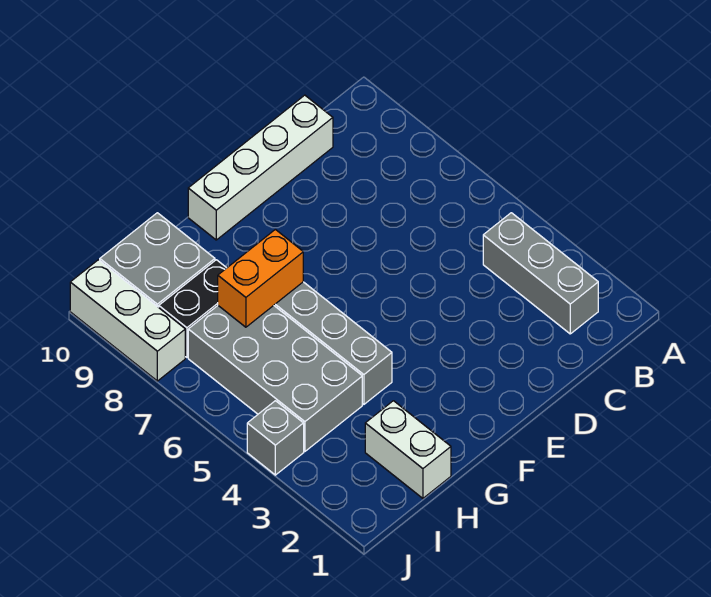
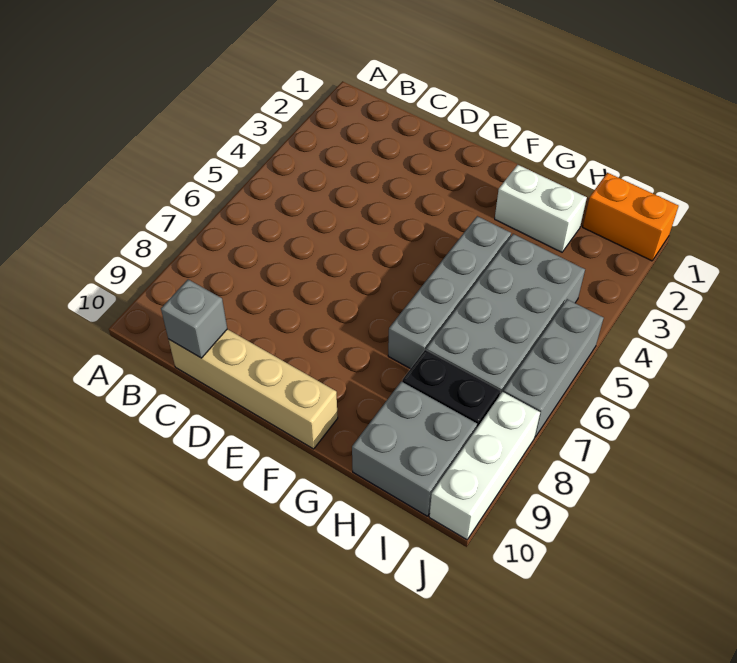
grey 1x3 brick [483,213,598,334] -> grey 1x3 brick moved to [503,299,604,437]
white 1x4 brick [188,95,333,240] -> tan 1x4 brick [169,329,338,449]
orange 1x2 brick [218,229,303,327] -> orange 1x2 brick moved to [583,173,678,261]
white 1x2 brick [365,401,451,498] -> white 1x2 brick turned to [495,165,587,252]
grey 1x1 brick [247,401,304,475] -> grey 1x1 brick moved to [161,280,227,358]

